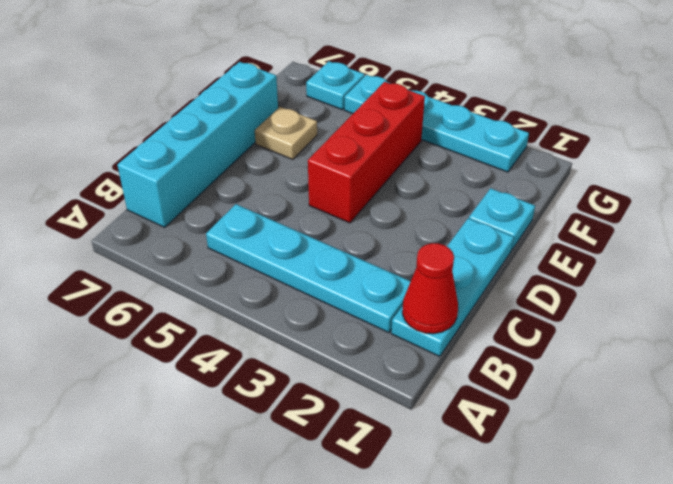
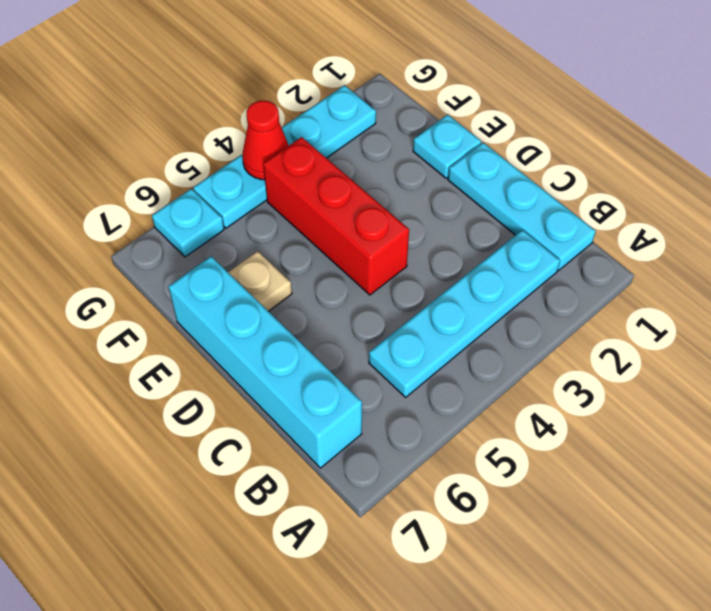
red 1x1 cone [402,243,458,334] -> red 1x1 cone moved to [242,101,289,180]

